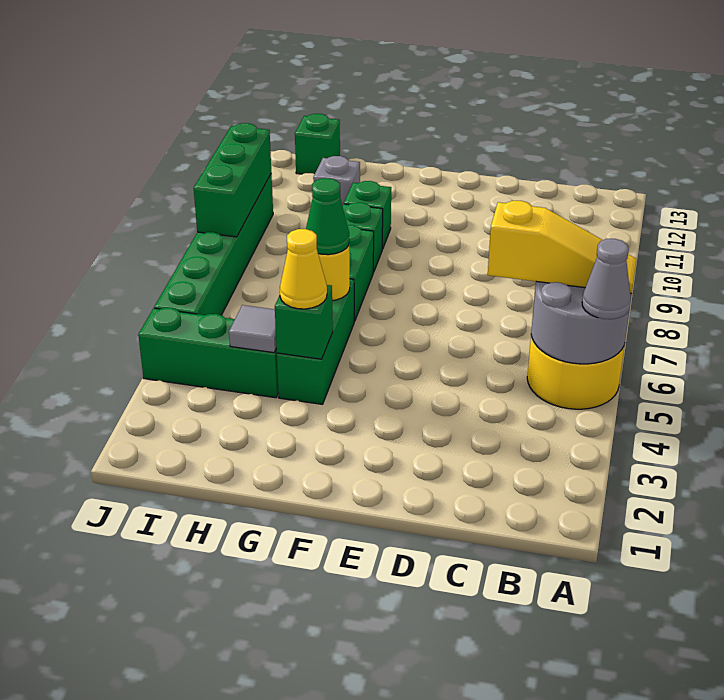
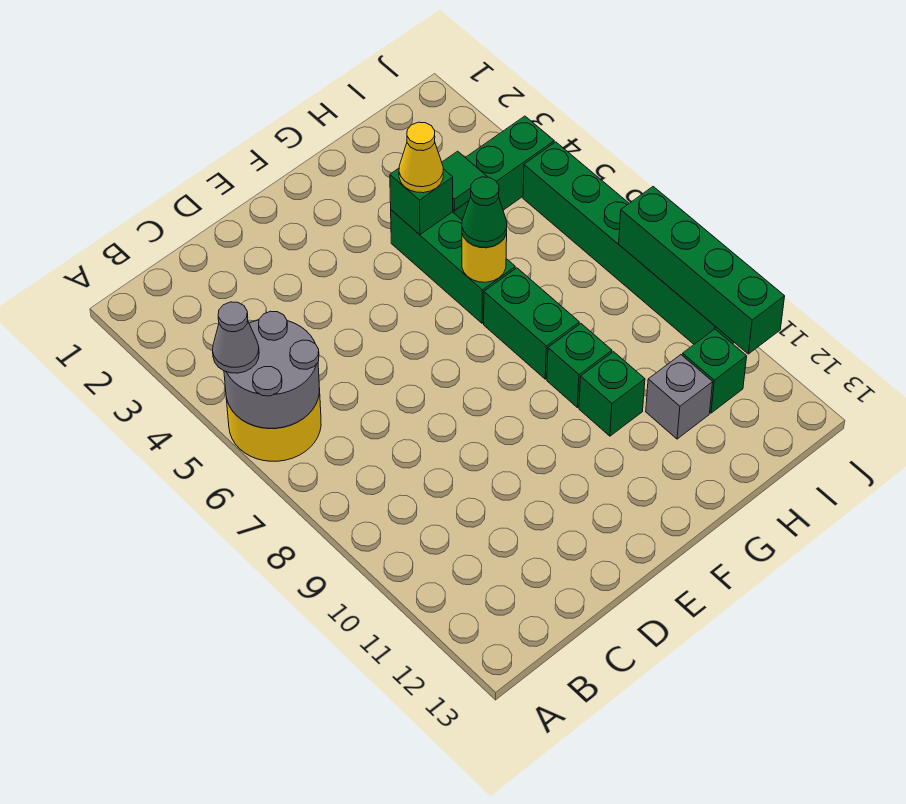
yellow 1x3 slope [488,201,637,293] -> none
grey 1x1 tile [229,305,277,353] -> green 1x1 tile [442,151,487,211]
green 1x1 brick [295,114,340,174] -> green 1x1 brick moved to [682,329,747,413]
green 1x3 brick [194,123,271,237] -> green 1x4 brick [619,187,785,354]

